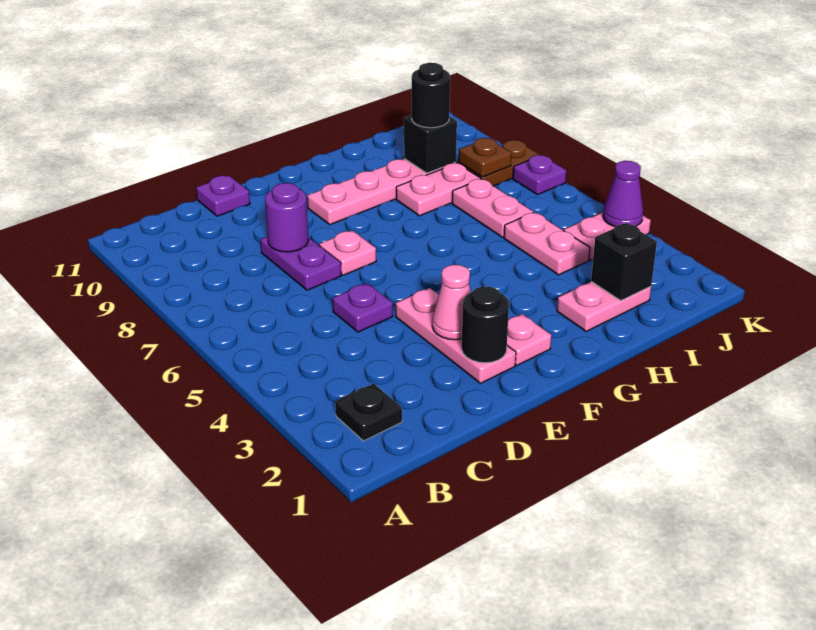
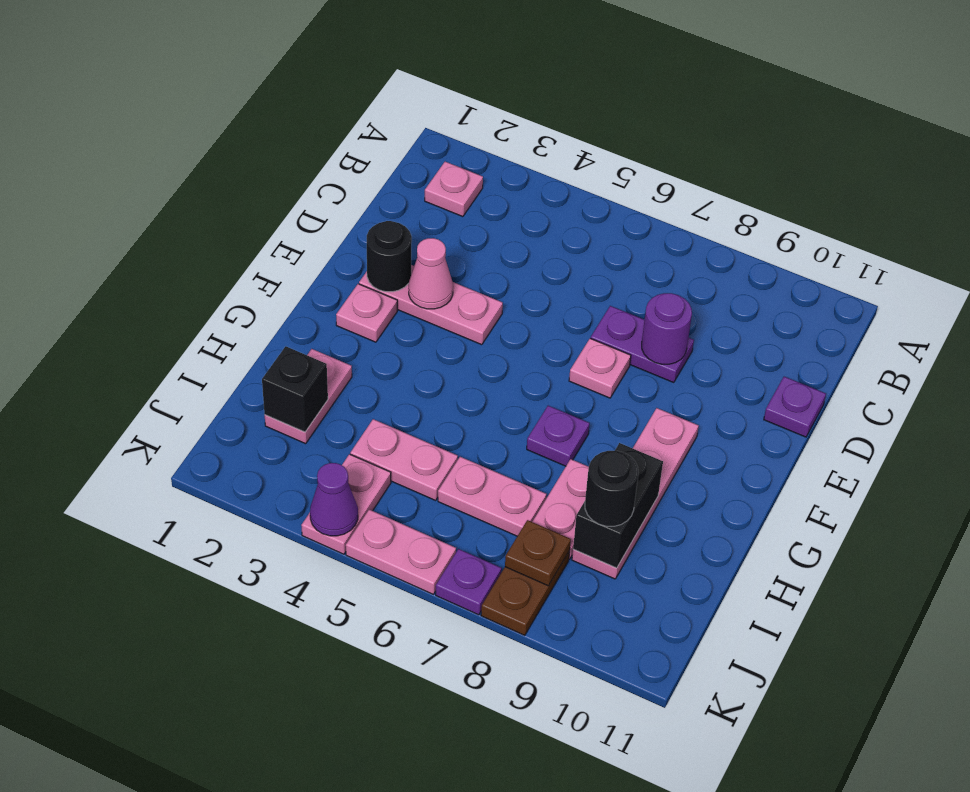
black 1x1 plate [335,384,402,441] -> pink 1x1 plate [425,162,483,217]
purple 1x1 plate [333,283,393,332] -> purple 1x1 plate moved to [527,406,590,466]
black 1x1 brick [404,115,457,173] -> black 1x2 brick [573,443,663,568]
none -> pink 1x2 plate [346,510,456,594]

